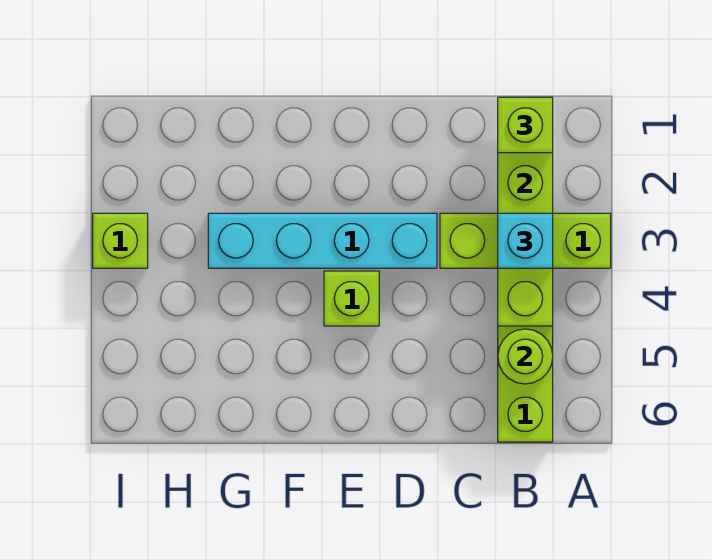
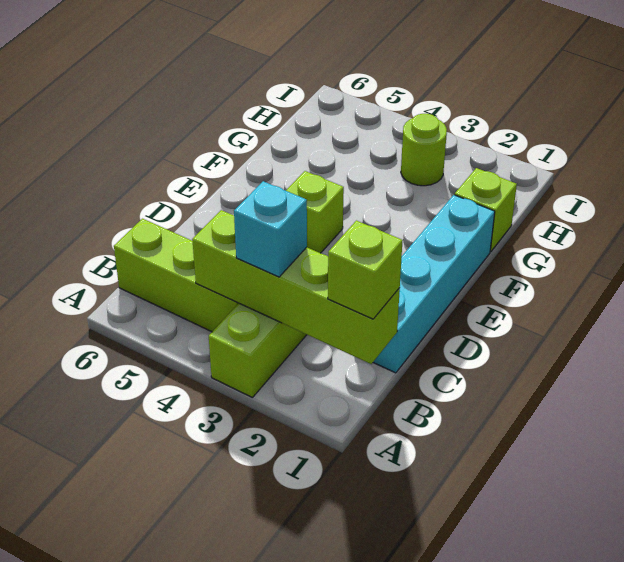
lime 1x1 round brick [498,329,553,384] -> lime 1x1 round brick moved to [401,114,447,186]
cyan 1x4 brick [208,213,437,268] -> cyan 1x4 brick moved to [373,195,495,373]
lime 1x1 brick [93,213,148,268] -> lime 1x1 brick moved to [455,168,517,252]

